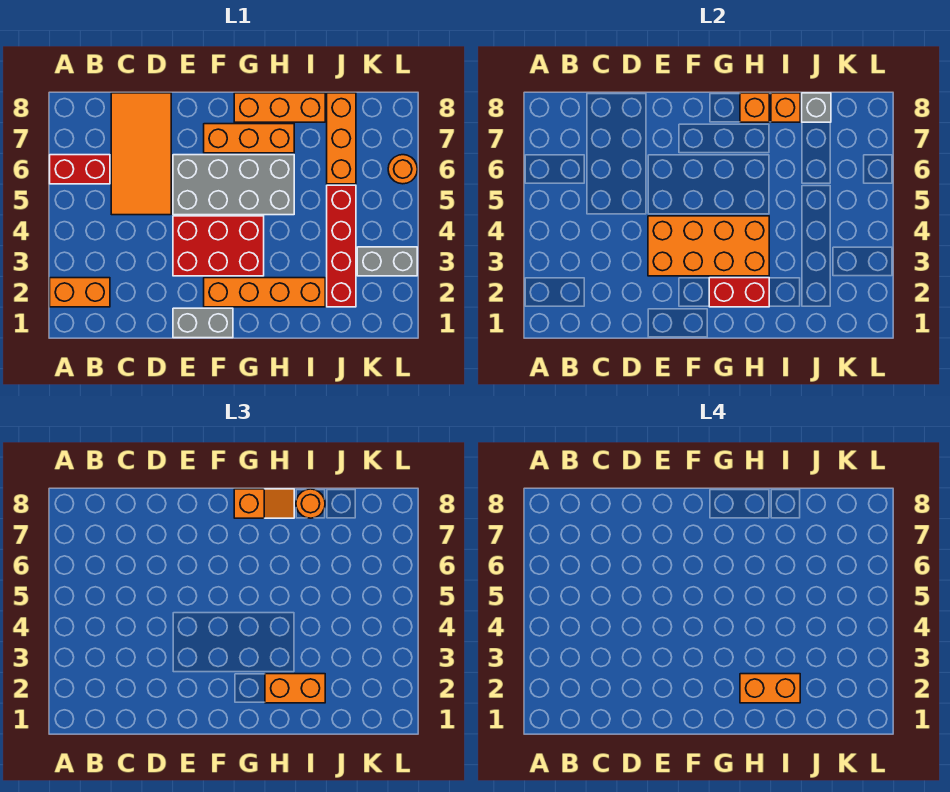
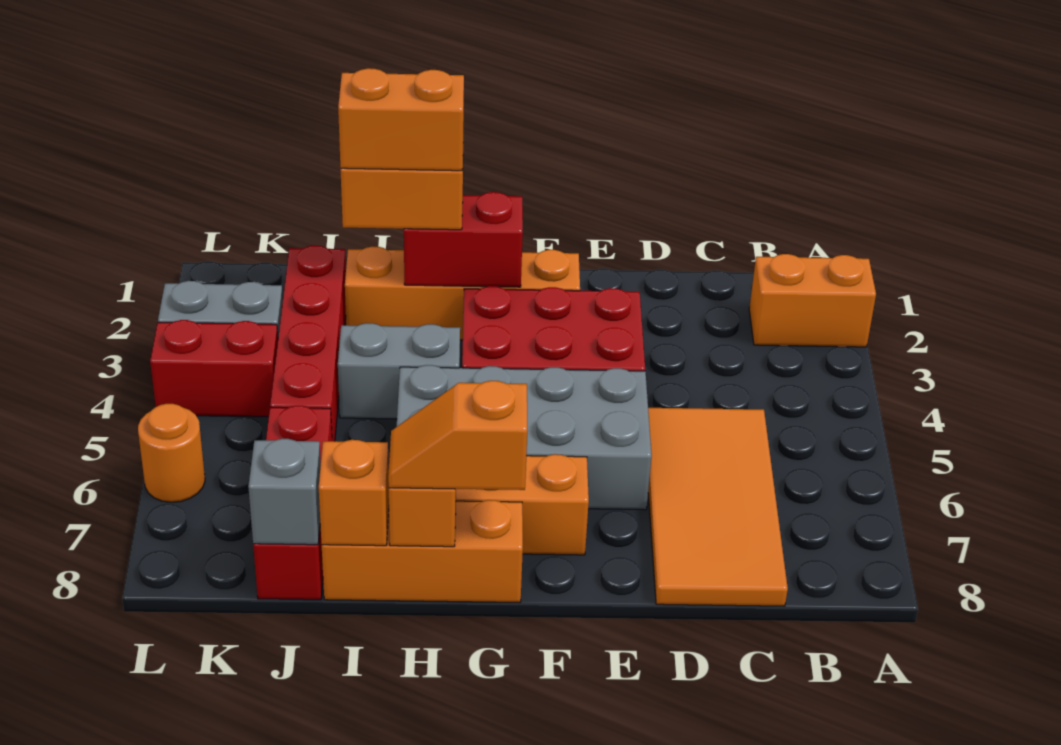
red 1x2 brick [50,155,110,184] -> red 1x2 brick moved to [150,320,278,417]
grey 1x2 brick [173,308,233,338] -> grey 1x2 brick moved to [338,323,460,419]
orange 2x4 brick [648,216,769,276] -> none
orange 1x1 round brick [296,489,325,518] -> none
orange 1x3 brick [327,93,356,184] -> red 1x3 brick [253,406,332,600]

